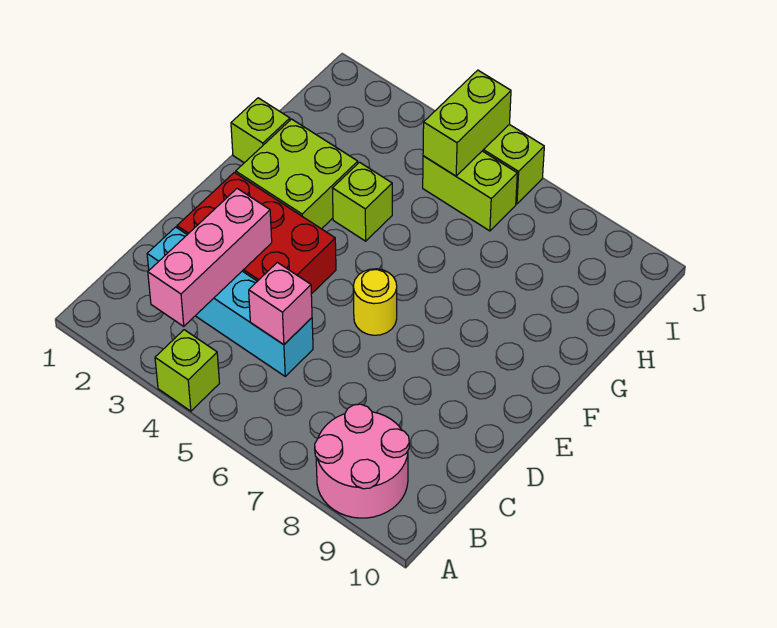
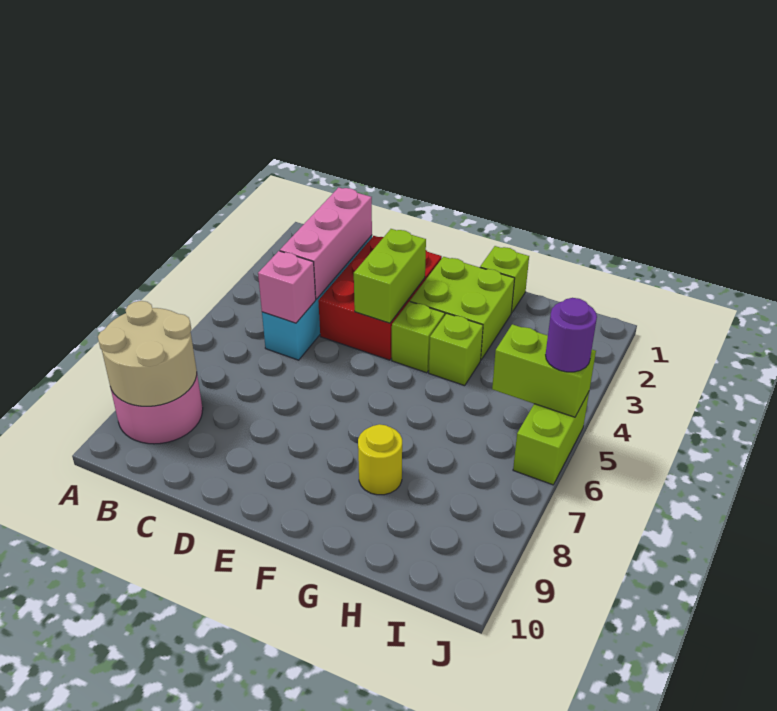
lime 1x1 brick [155,330,220,411] -> lime 1x1 brick moved to [392,302,445,373]
none -> tan 2x2 round brick [98,301,197,406]
pink 1x3 brick [148,188,272,326] -> pink 1x3 brick turned to [280,187,372,299]
yellow 1x1 round brick [353,269,397,335] -> yellow 1x1 round brick moved to [358,424,402,495]
lime 1x2 brick [423,151,517,231] -> lime 1x2 brick moved to [354,229,426,323]
none -> purple 1x1 round brick [546,298,597,372]

